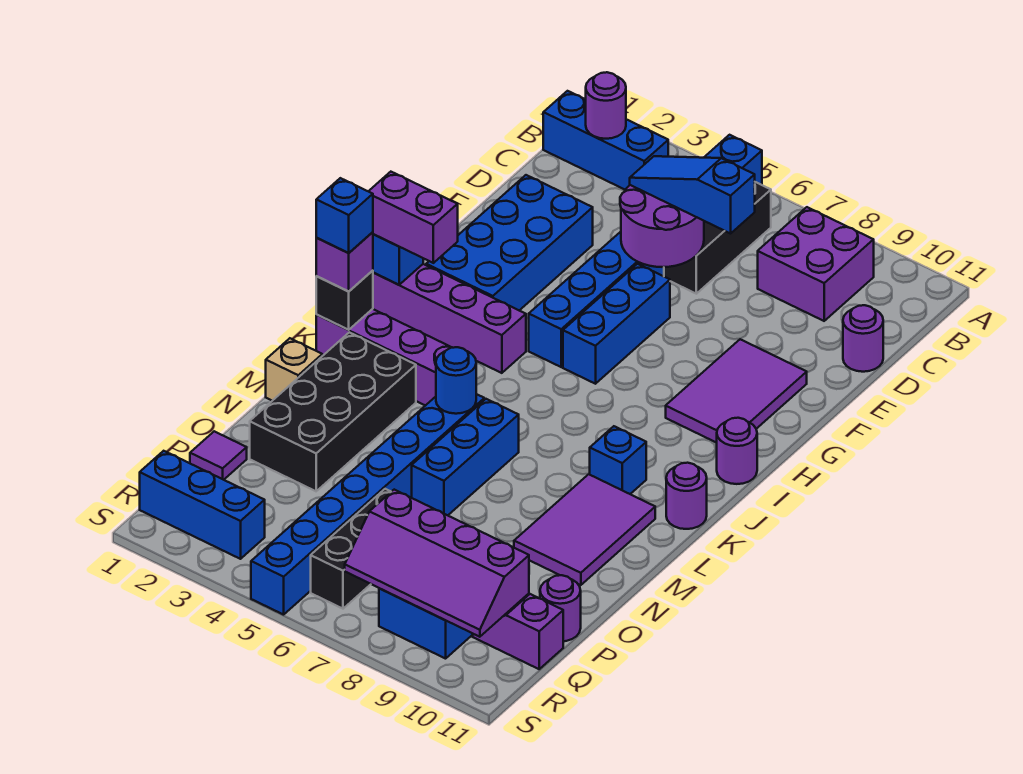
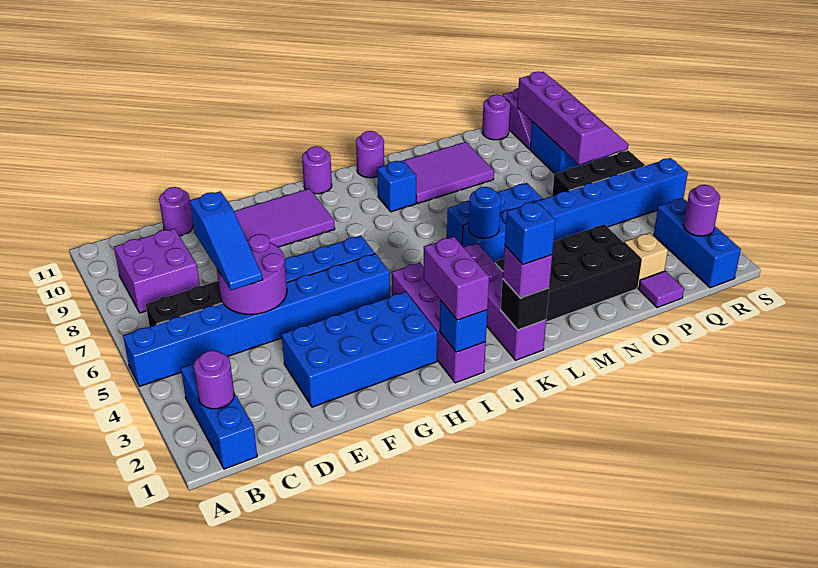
tan 1x1 brick [266,338,322,401] -> tan 1x1 brick moved to [624,233,668,289]
none -> purple 1x1 round brick [683,185,720,236]

